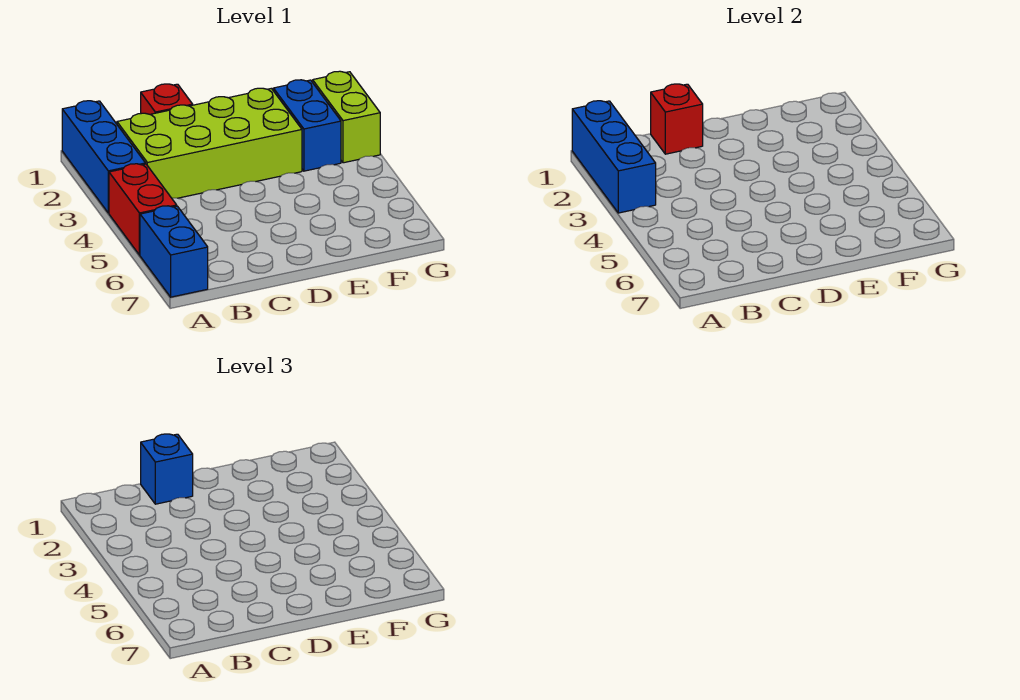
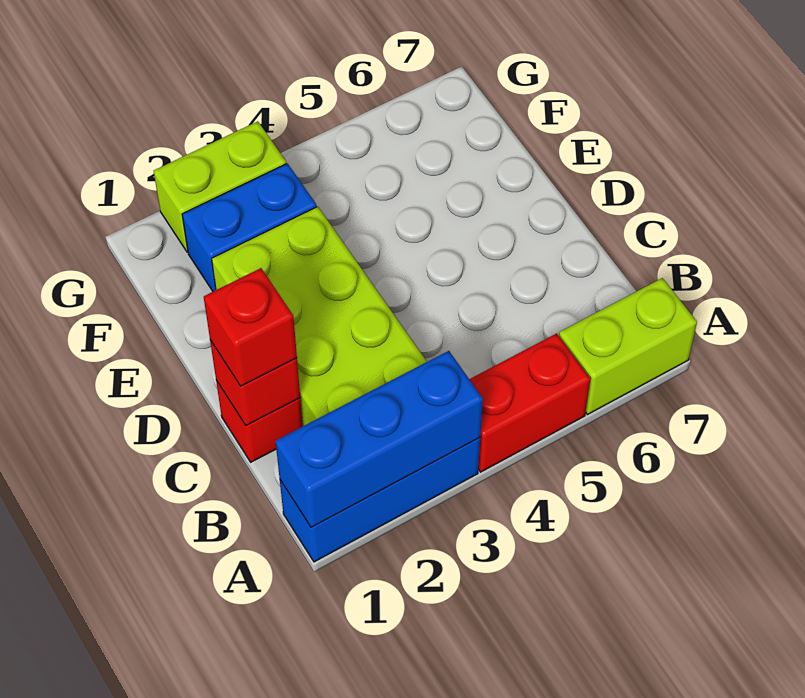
blue 1x2 brick [140,206,208,297] -> lime 1x2 brick [559,278,697,415]
blue 1x1 brick [141,434,193,504] -> red 1x1 brick [204,268,297,386]

